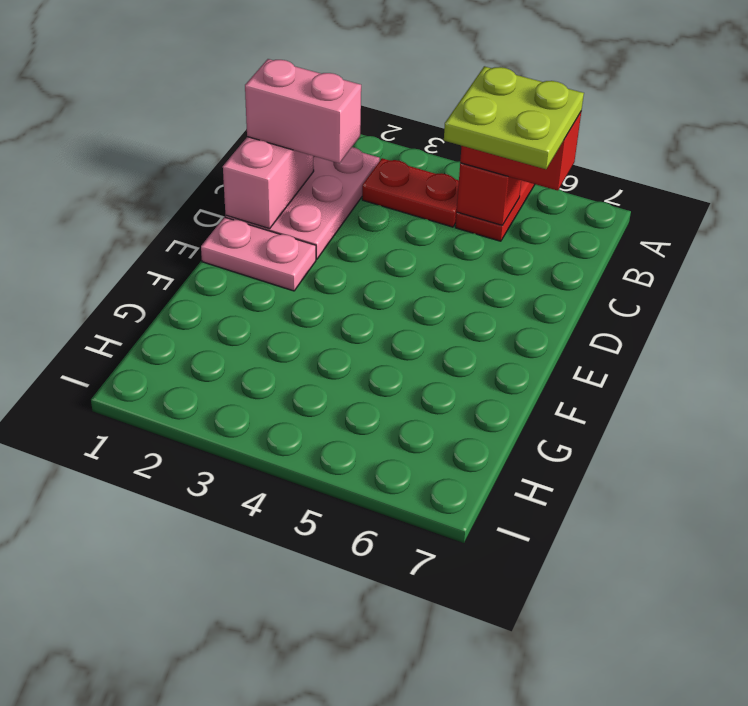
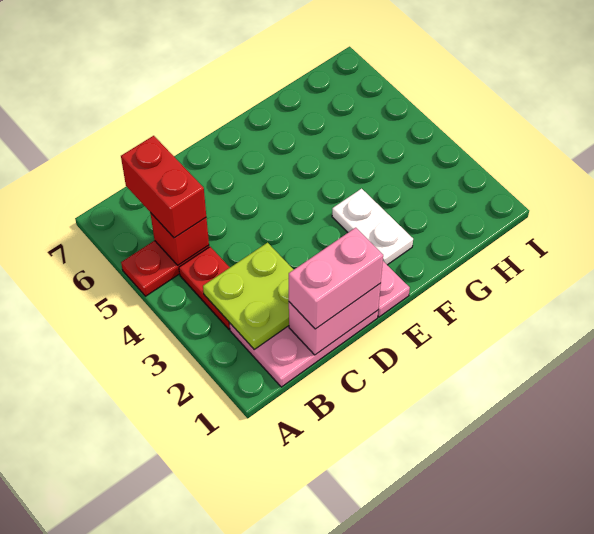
lime 2x2 plate [444,66,584,169] -> lime 2x2 plate moved to [203,243,294,350]
pink 1x2 brick [245,59,361,163] -> pink 1x2 brick turned to [289,228,383,329]
none -> white 1x2 plate [332,189,413,265]

